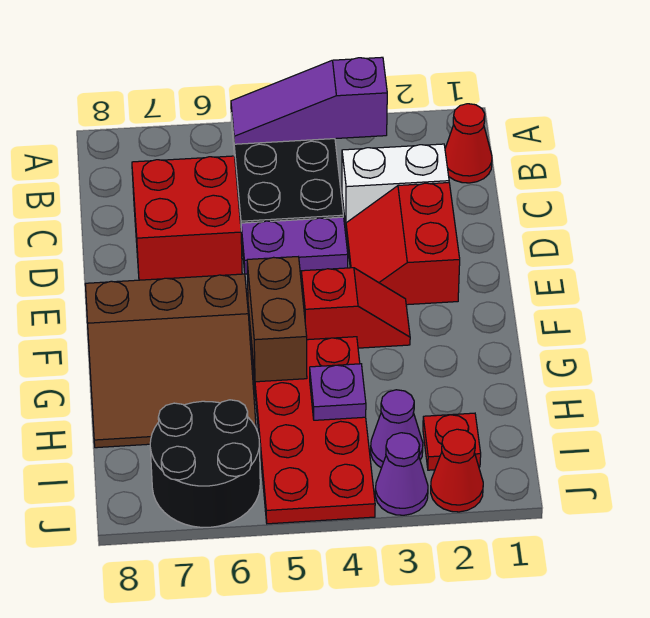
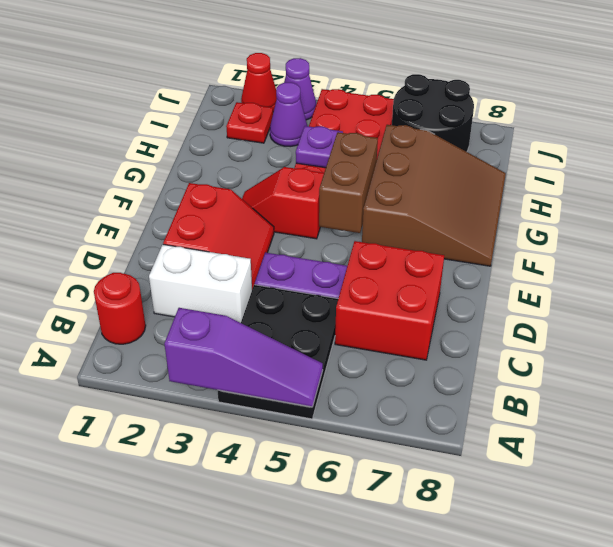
red 1x1 cone [445,104,492,183] -> red 1x1 round brick [94,273,146,344]
brown 3x3 slope [85,274,256,448] -> brown 3x3 slope turned to [362,125,506,266]

